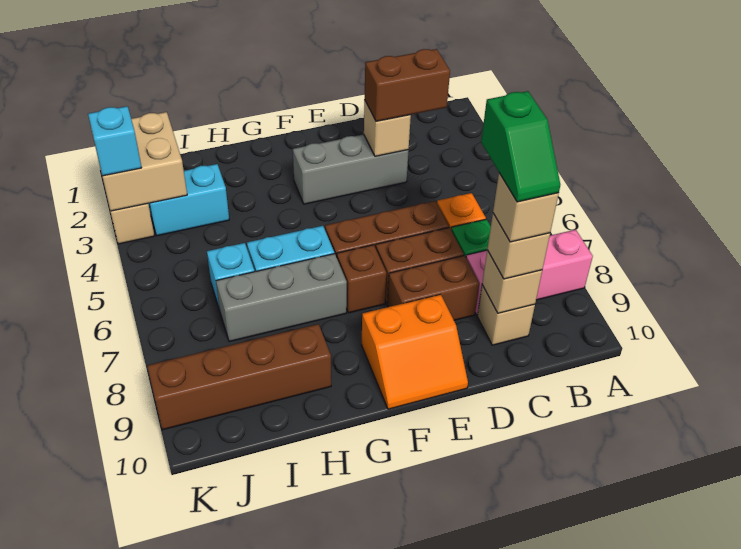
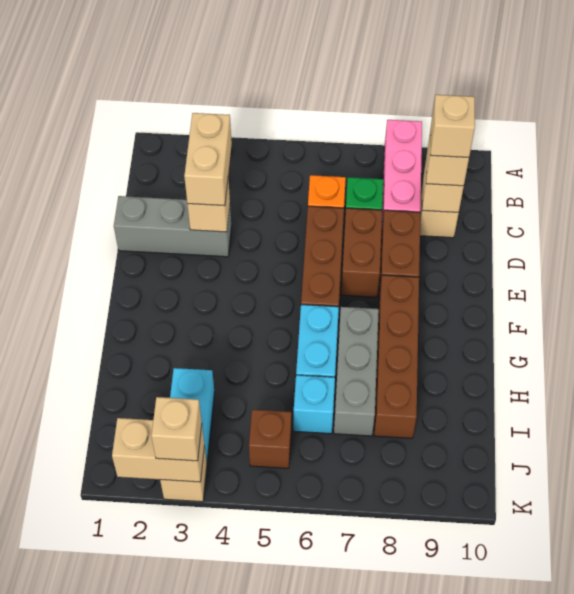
brown 1x2 brick [365,49,450,121] -> tan 1x2 brick [184,113,232,206]
green 1x2 slope [481,91,560,202] -> none
grey 1x3 brick [293,134,409,204] -> grey 1x3 brick turned to [114,196,231,257]
orange 2x2 slope [362,294,468,409] -> none
brown 1x1 brick [337,245,386,313] -> brown 1x1 brick moved to [249,410,291,468]
brown 1x4 brick [147,324,331,430] -> brown 1x4 brick moved to [374,275,419,438]
tan 2x2 brick [97,112,187,211] -> tan 1x2 brick [112,418,204,482]
cyan 1x1 brick [88,106,142,176] -> tan 1x1 brick [151,397,202,461]

